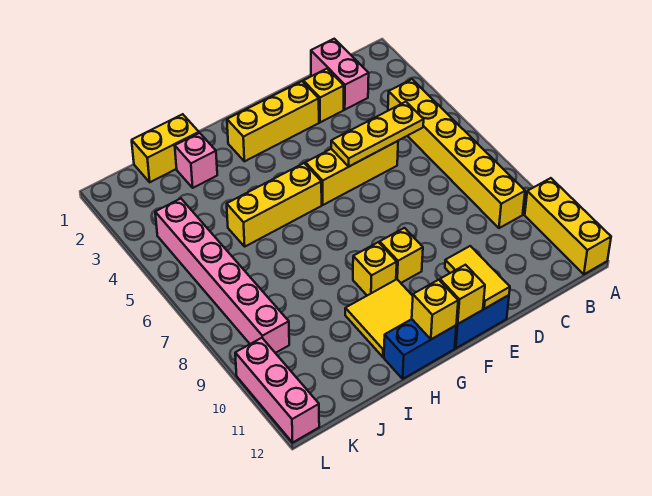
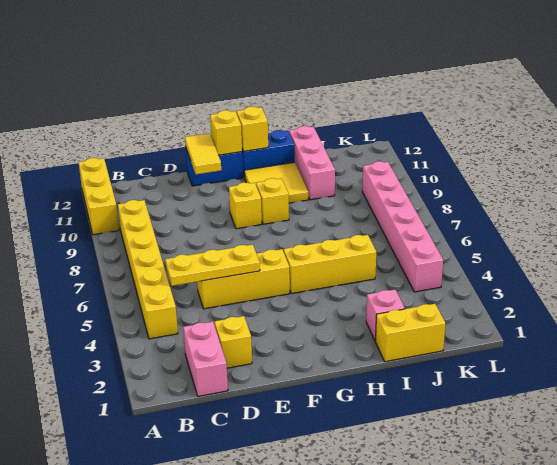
yellow 1x3 brick [227,81,319,161] -> none
pink 1x3 brick [235,338,319,442] -> pink 1x3 brick moved to [289,126,335,200]

